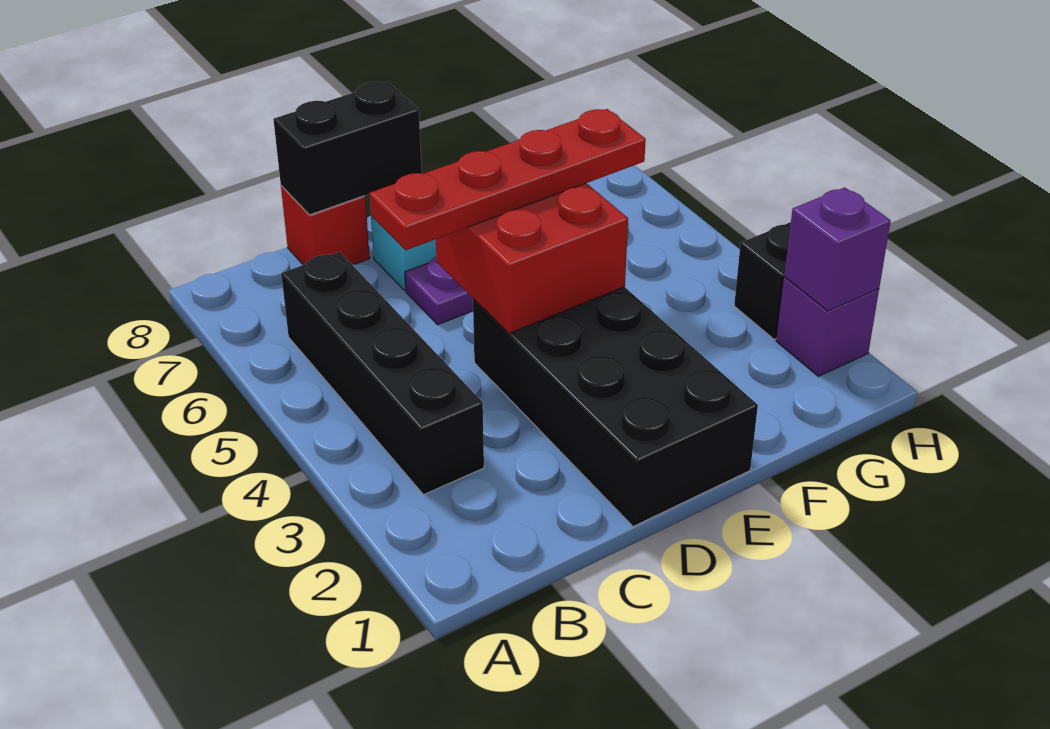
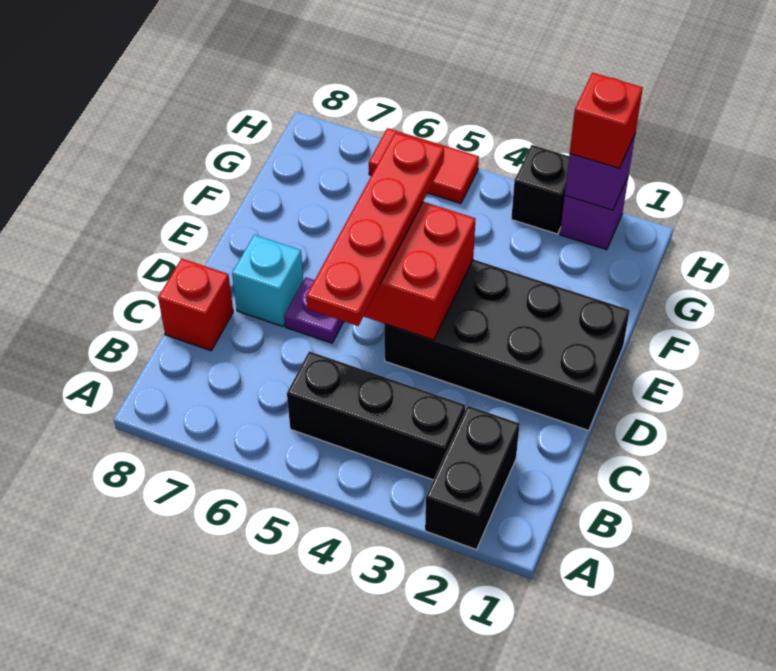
black 1x4 brick [281,252,484,495] -> black 1x3 brick [287,351,465,480]
black 1x2 brick [273,82,422,215] -> black 1x2 brick moved to [425,406,520,550]
none -> red 1x1 brick [570,73,643,168]
none -> red 1x2 tile [369,128,479,204]

